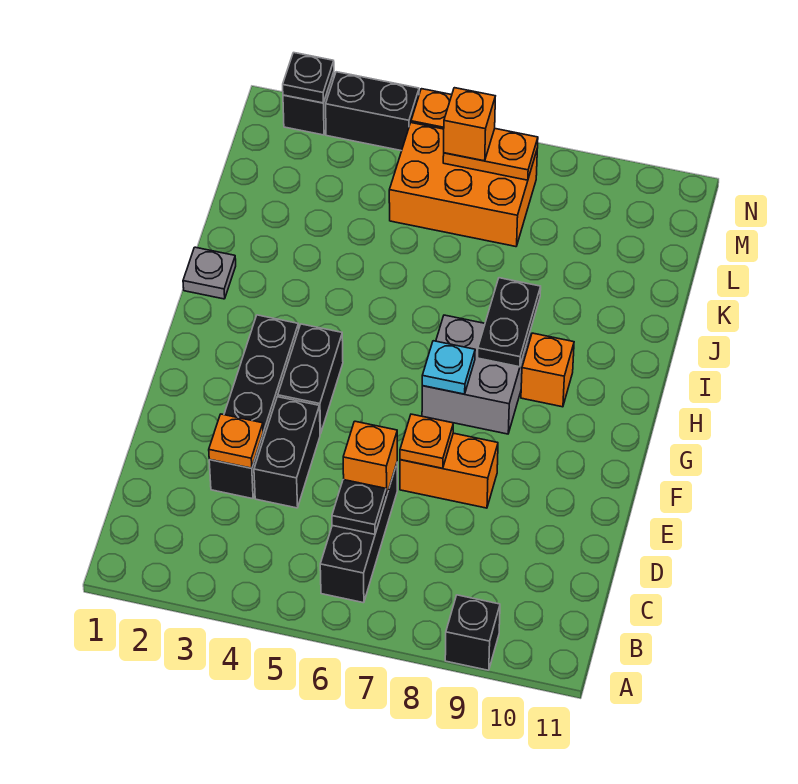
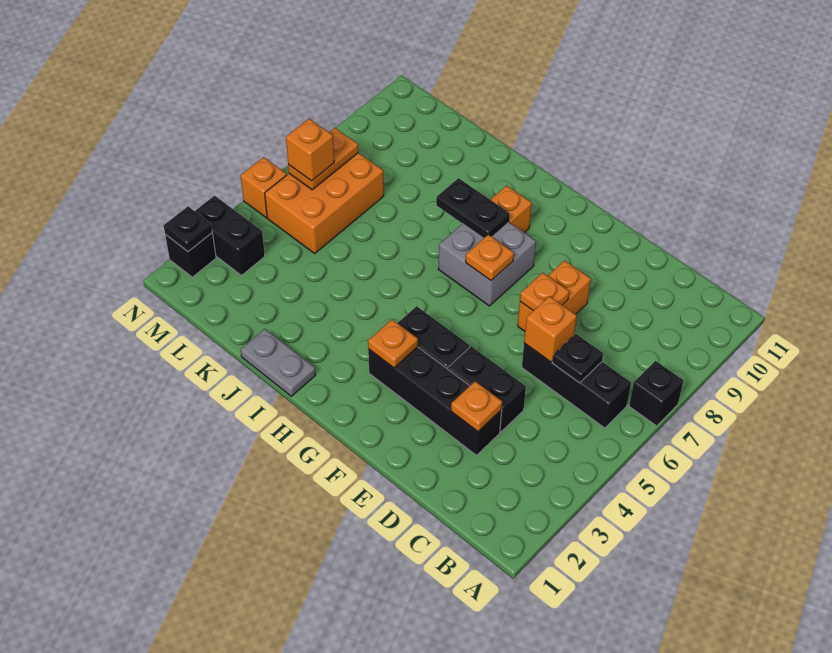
black 1x1 brick [445,595,500,670] -> black 1x1 brick moved to [629,361,684,426]
none -> orange 1x1 plate [368,320,418,368]
cyan 1x1 plate [422,341,475,394] -> orange 1x1 plate [466,235,514,280]
grey 1x1 plate [183,247,236,299] -> grey 1x2 plate [241,329,316,396]
black 1x2 brick [326,72,419,151] -> black 1x2 brick turned to [195,196,265,275]

